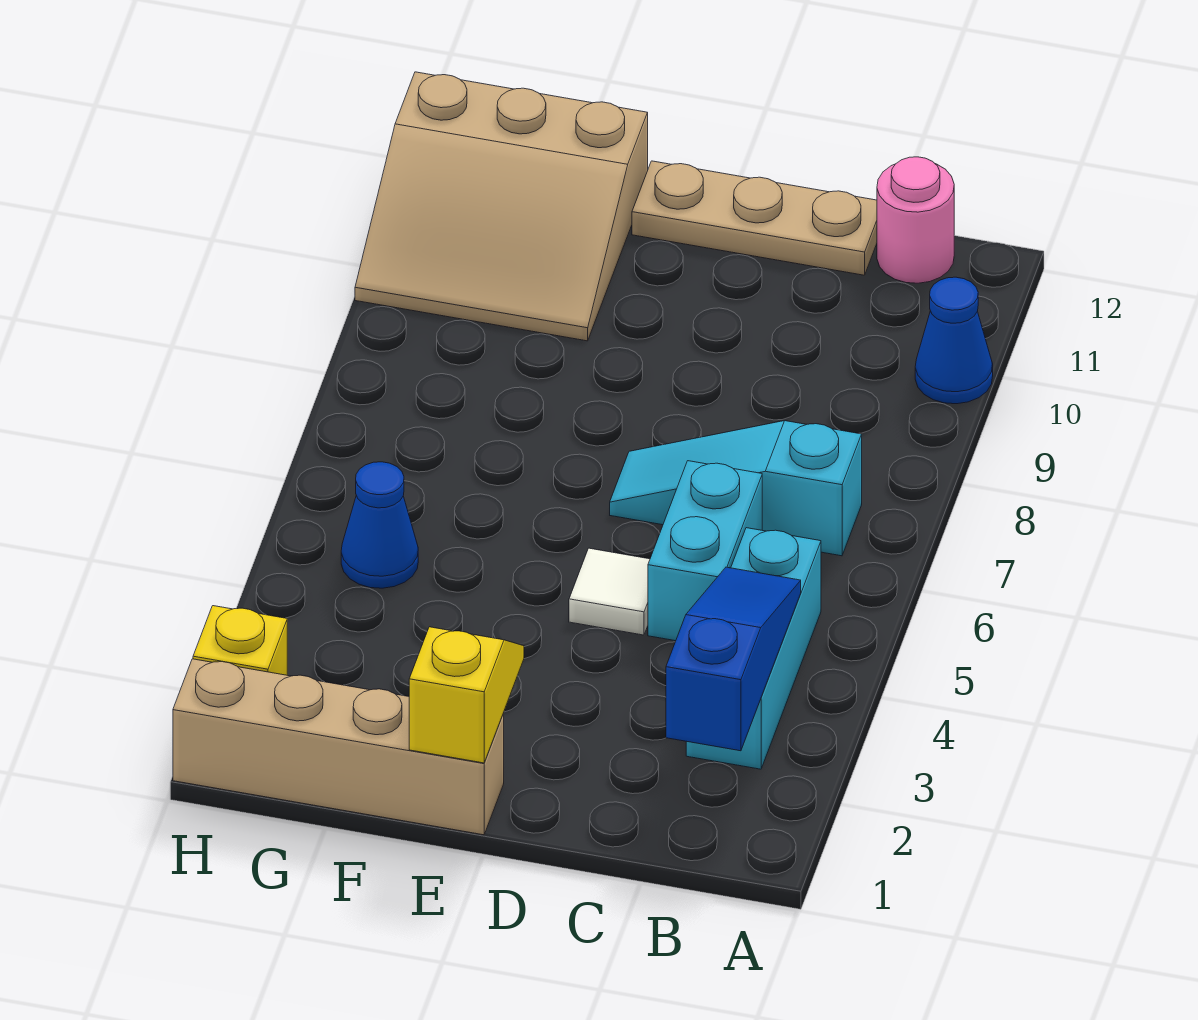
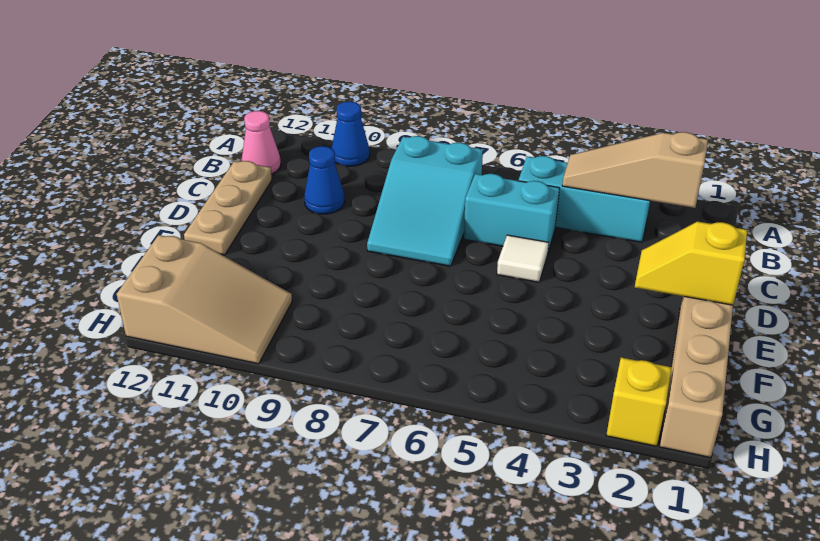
blue 1x3 slope [666,567,801,751] -> tan 1x3 slope [562,132,708,208]
cyan 1x3 slope [610,421,862,556] -> cyan 2x3 slope [367,136,483,266]
pink 1x1 round brick [877,157,954,283] -> pink 1x1 cone [242,111,281,174]
tan 3x3 slope [355,72,648,341] -> tan 2x3 slope [117,235,292,364]
blue 1x1 cone [341,462,418,588] -> blue 1x1 cone moved to [304,146,345,214]

